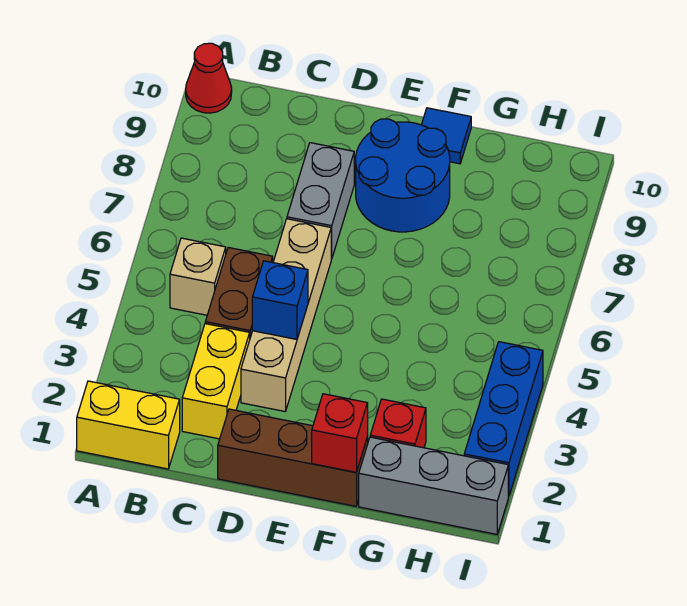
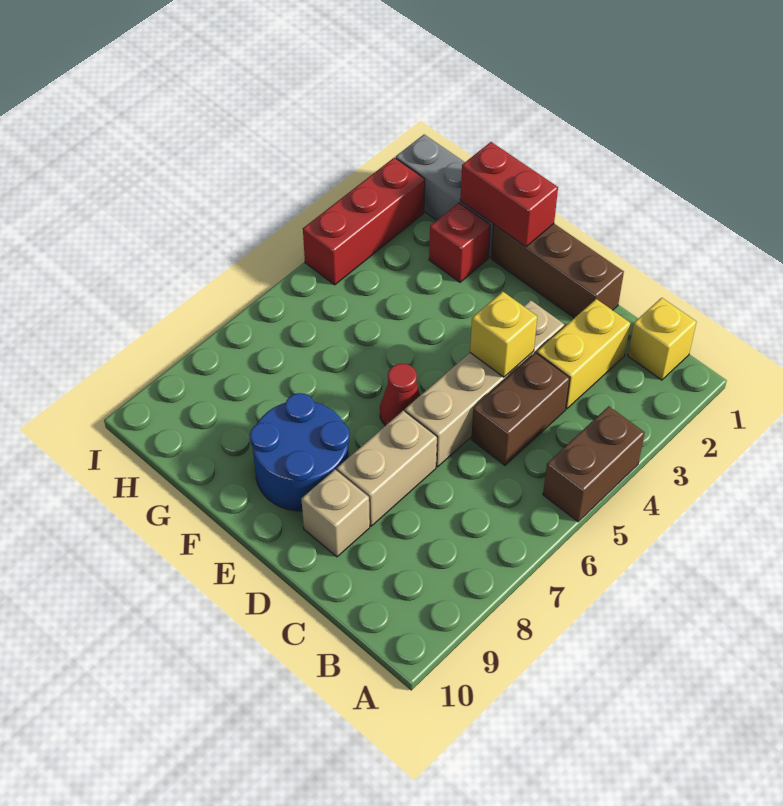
yellow 1x2 brick [77,381,180,469] -> yellow 1x1 brick [628,298,696,380]
none -> brown 1x2 brick [543,406,645,522]
red 1x1 cone [186,43,232,113] -> red 1x1 cone moved to [380,364,420,426]
tan 1x1 brick [170,238,226,315] -> tan 1x1 brick moved to [302,470,370,557]
blue 1x1 brick [252,261,308,339] -> yellow 1x1 brick [470,292,537,377]
grey 1x2 brick [287,143,354,259] -> tan 1x2 brick [337,411,437,526]
red 1x1 brick [312,394,368,473] -> red 1x2 brick [460,142,558,247]
blue 1x1 tile [422,108,471,164] -> none
blue 1x3 brick [464,342,543,496] -> red 1x3 brick [303,157,425,285]

